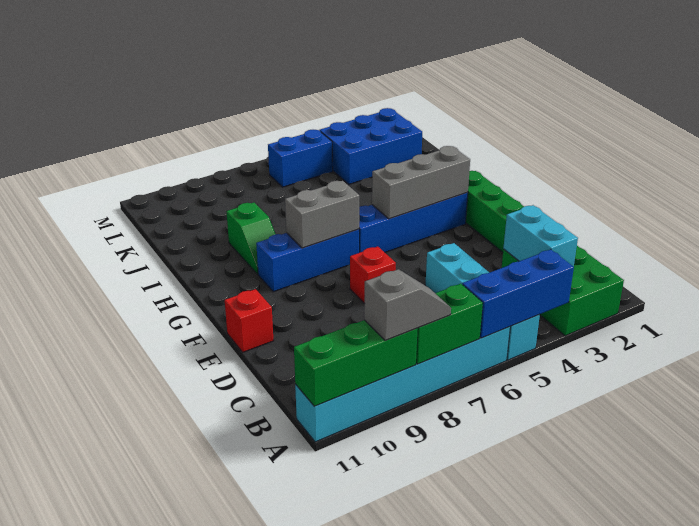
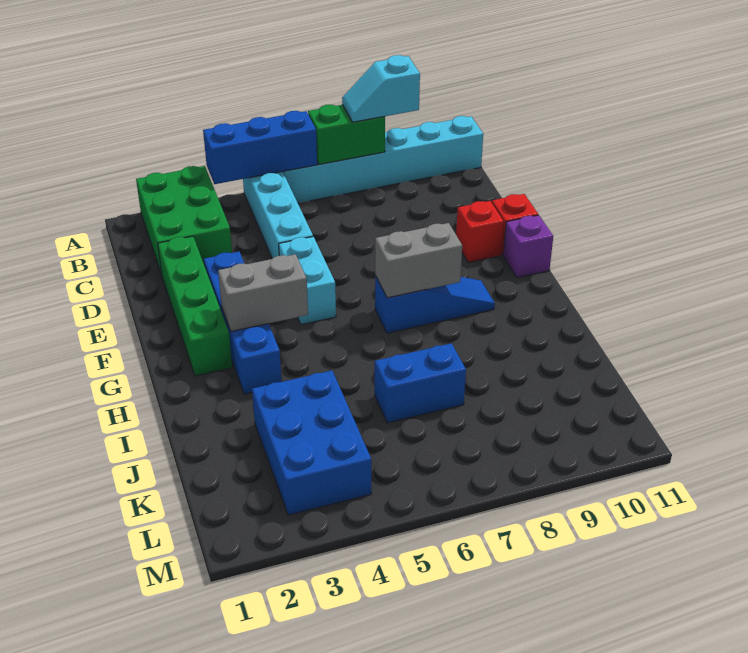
grey 1x2 slope [364,269,451,340] -> cyan 1x2 slope [342,55,420,122]
green 1x3 brick [294,320,418,406] -> none
cyan 1x2 brick [503,205,578,267] -> cyan 1x2 brick moved to [279,237,336,325]
red 1x1 brick [350,247,396,304] -> red 1x1 brick moved to [456,201,504,263]
none -> purple 1x1 brick [503,215,553,278]
blue 1x4 brick [359,192,468,253] -> blue 1x4 brick turned to [204,252,282,394]
grey 1x3 brick [372,146,470,219] -> grey 1x2 brick [218,254,308,332]
blue 1x3 brick [256,229,359,292] -> blue 1x3 slope [375,276,495,333]
green 1x2 slope [226,203,276,274] -> none
blue 2x3 brick [319,108,422,184] -> blue 2x3 brick turned to [252,371,371,515]
blue 1x2 brick [268,130,333,187] -> blue 1x2 brick moved to [374,343,466,423]

